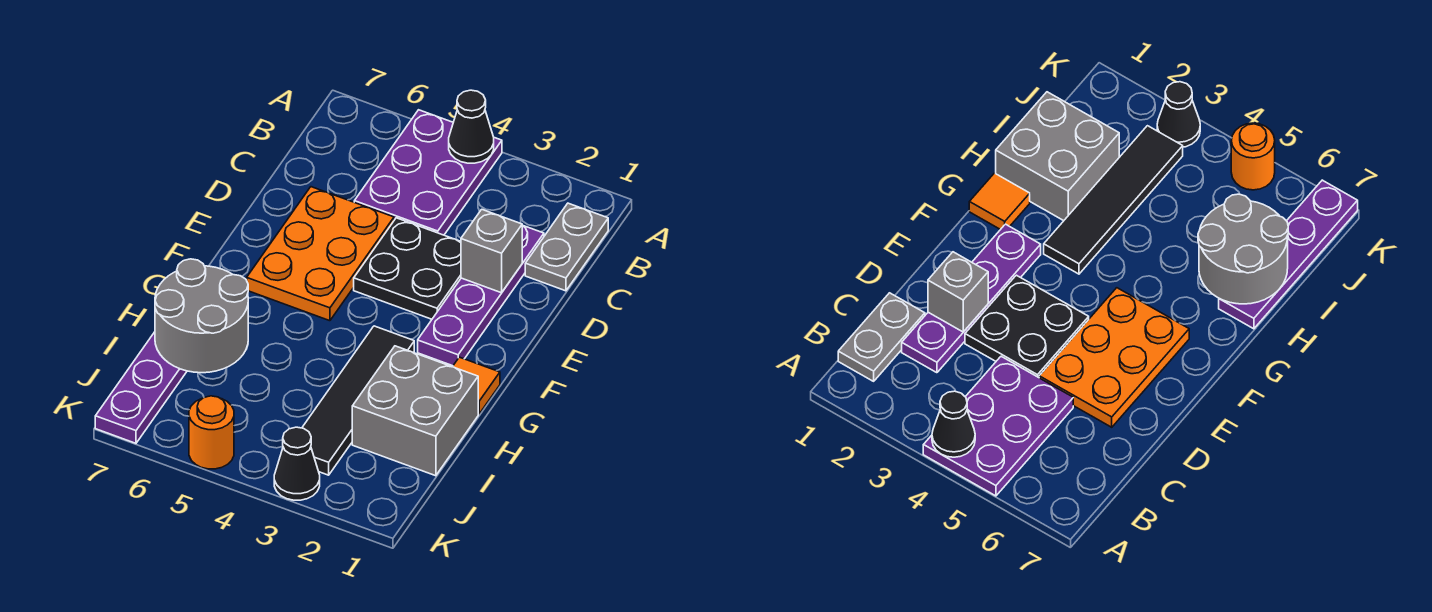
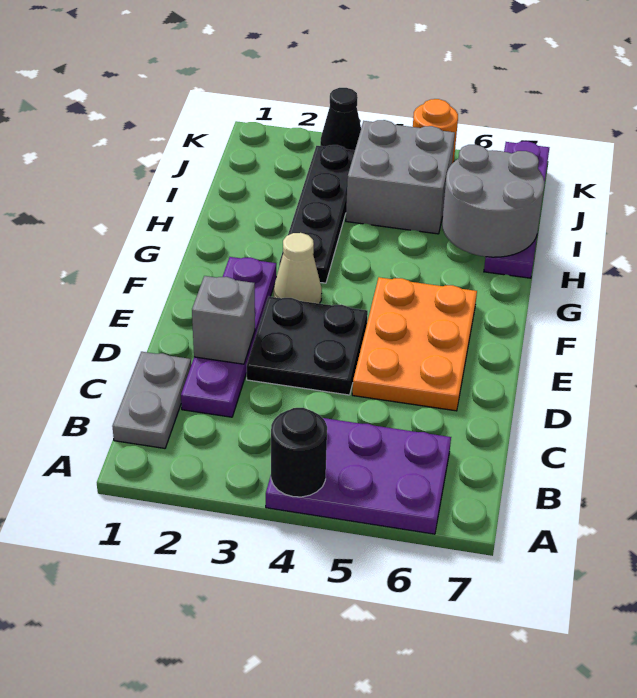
purple 2x3 plate [354,110,502,235] -> purple 2x3 plate turned to [266,418,451,534]
black 1x1 cone [449,90,494,163] -> black 1x1 round brick [271,408,327,497]
none -> tan 1x1 cone [274,233,322,304]
orange 1x1 tile [453,357,500,414] -> none
black 1x4 tile [302,326,414,475] -> black 1x4 plate [279,145,355,283]
grey 2x2 brick [352,346,478,476] -> grey 2x2 brick moved to [346,120,455,234]

